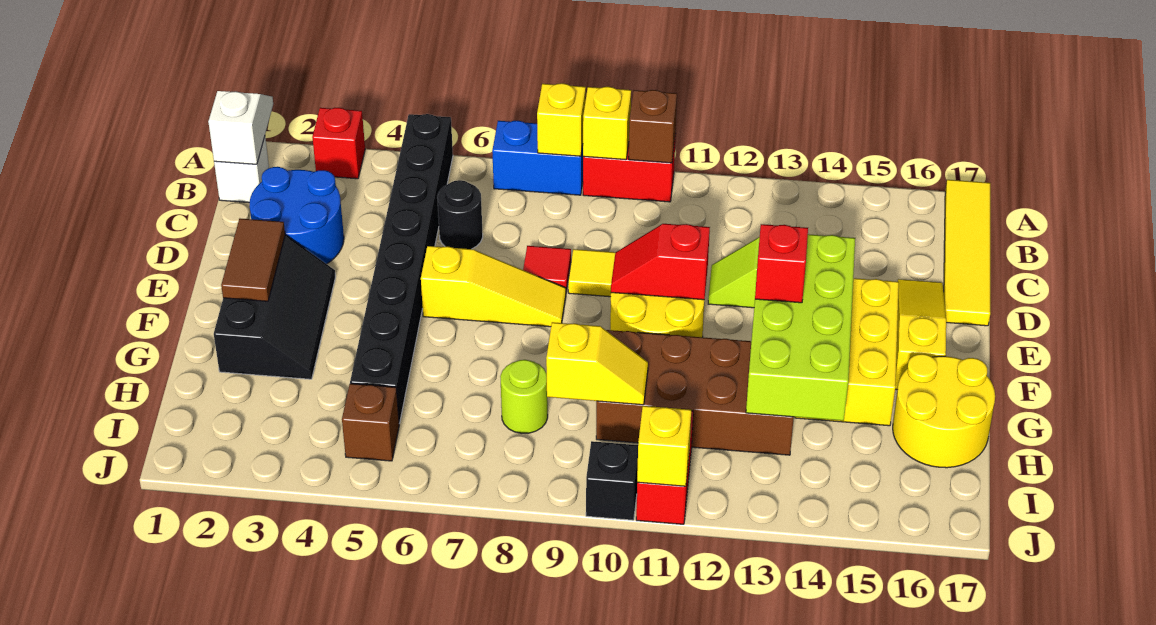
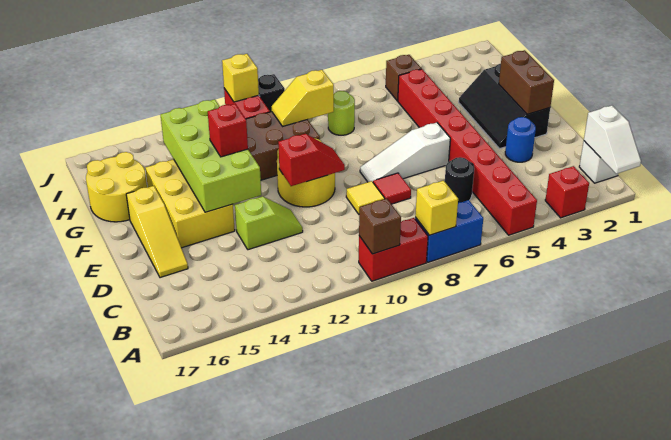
black 1x8 brick [350,114,453,423] -> red 1x8 brick [398,69,537,235]
yellow 1x1 brick [583,87,631,160] -> none
yellow 1x4 tile [944,180,990,326] -> none
blue 2x2 round brick [250,167,344,264] -> blue 1x1 round brick [505,117,536,162]
brown 1x2 tile [221,219,285,301] -> brown 1x2 brick [499,50,554,114]
yellow 1x3 slope [421,246,566,327] -> white 1x3 slope [360,123,450,182]

